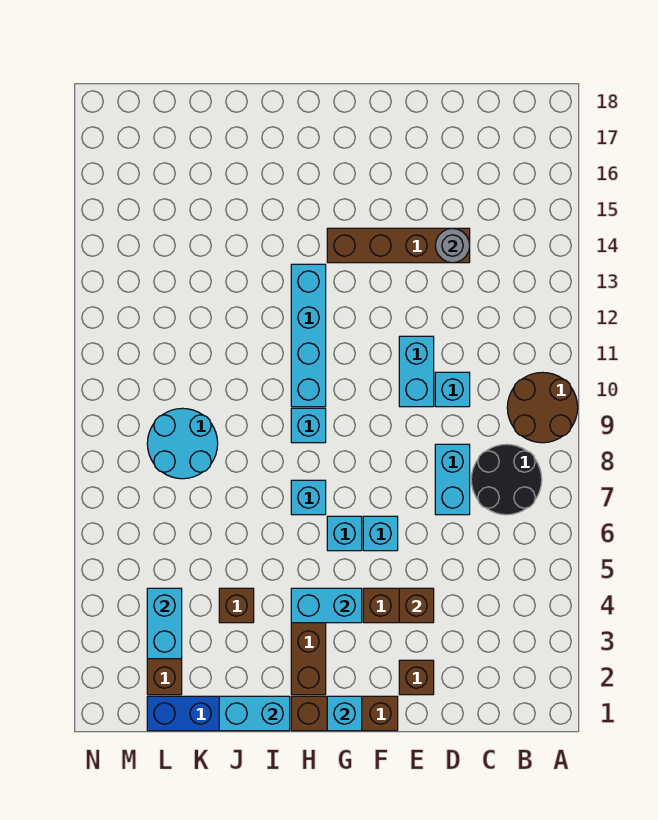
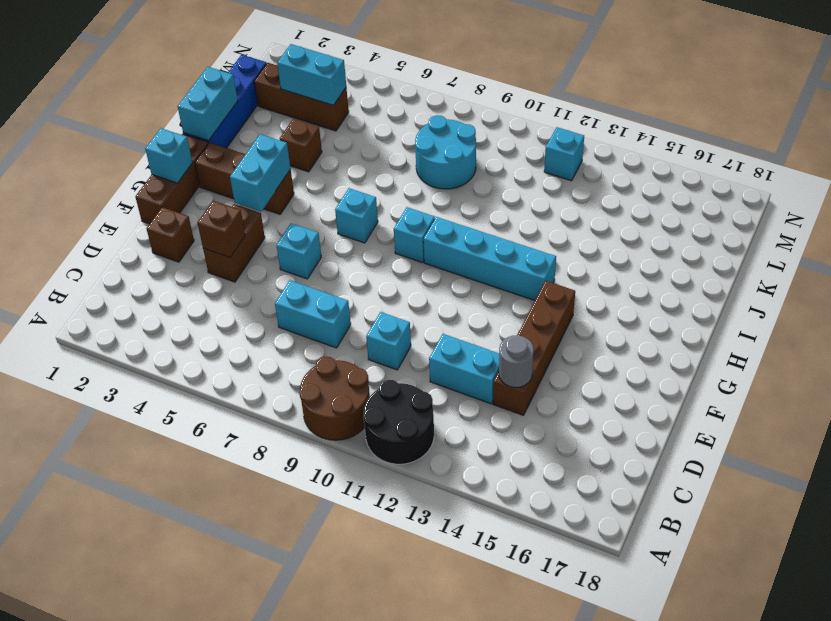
black 2x2 round brick [471,444,542,515] -> black 2x2 round brick moved to [363,380,434,464]
cyan 1x2 brick [399,336,434,407] -> cyan 1x2 brick moved to [429,334,499,404]
cyan 1x1 brick [327,516,362,551] -> cyan 1x1 brick moved to [544,127,584,181]

